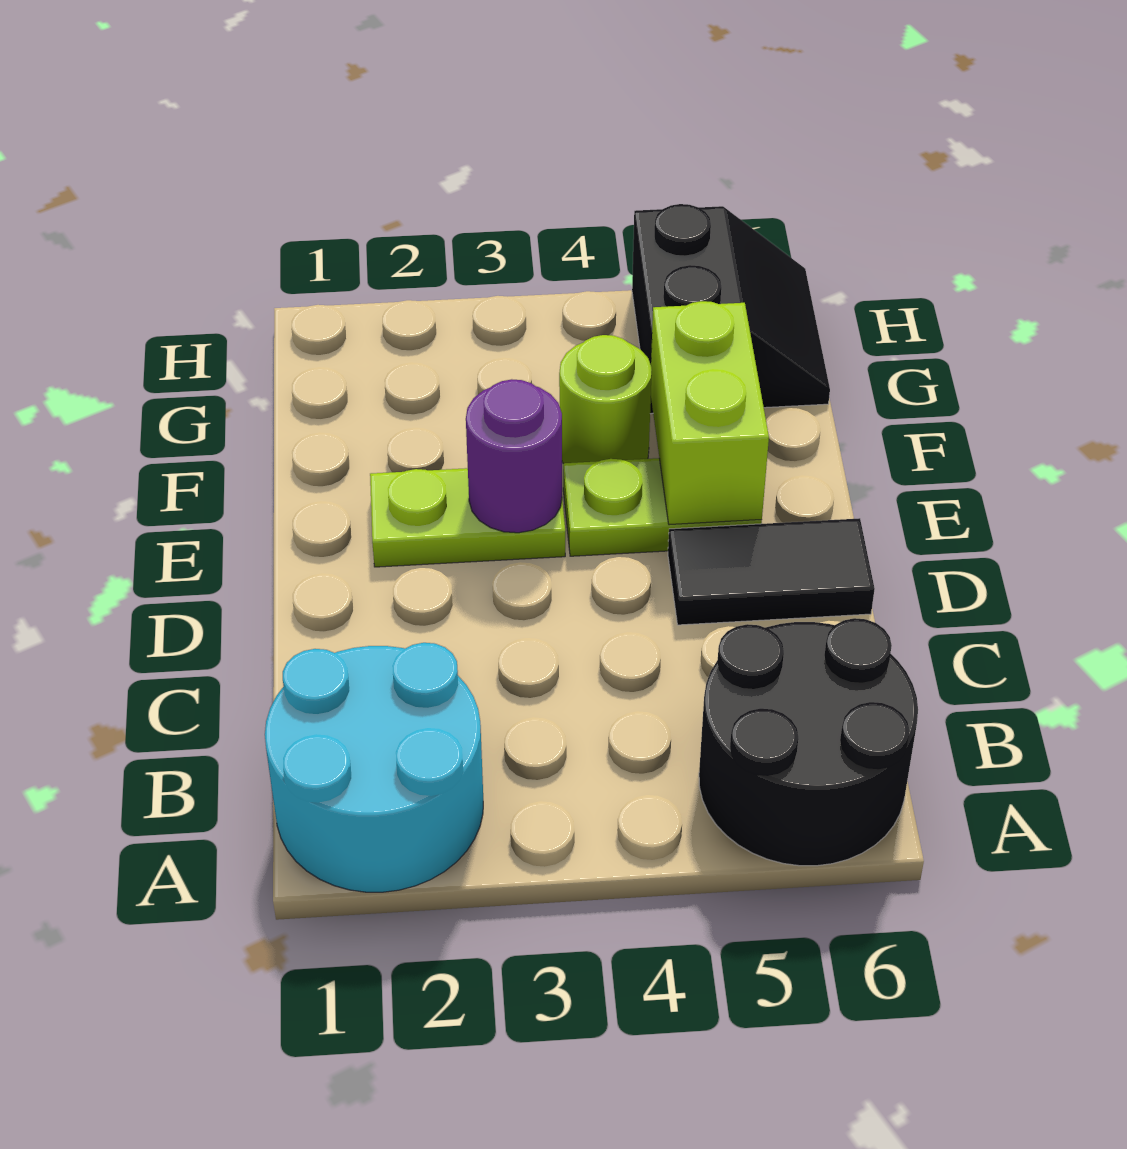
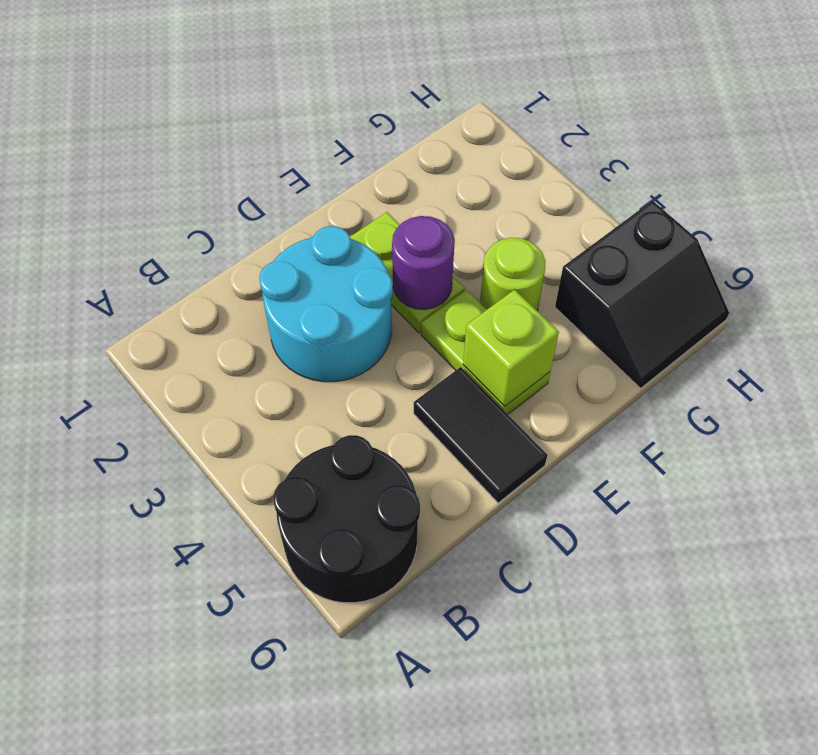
cyan 2x2 round brick [265,643,483,892] -> cyan 2x2 round brick moved to [259,226,393,382]
lime 1x2 brick [651,301,769,525] -> lime 1x1 brick [463,290,559,407]

